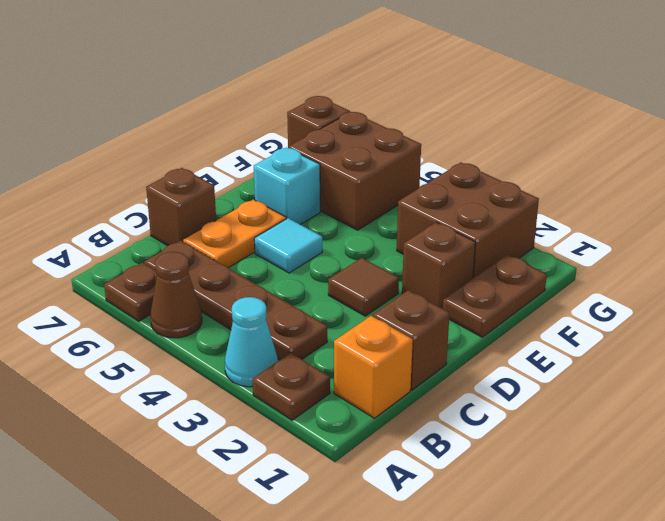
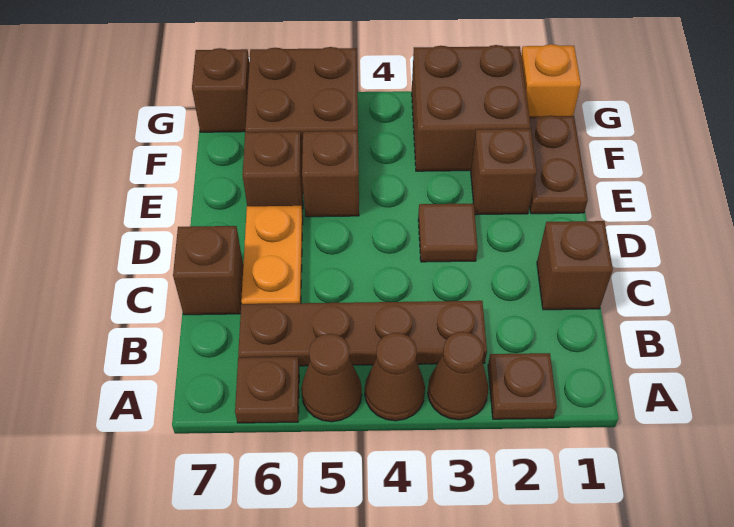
cyan 1x1 cone [225,297,278,387] -> brown 1x1 cone [428,332,488,420]
none -> brown 1x1 cone [365,333,425,421]
orange 1x1 brick [334,316,413,418] -> orange 1x1 brick moved to [521,44,581,116]
cyan 1x1 tile [254,218,322,273] -> none
none -> brown 1x1 brick [302,131,359,217]
cyan 1x1 brick [254,148,320,225] -> brown 1x1 brick [243,132,303,216]

